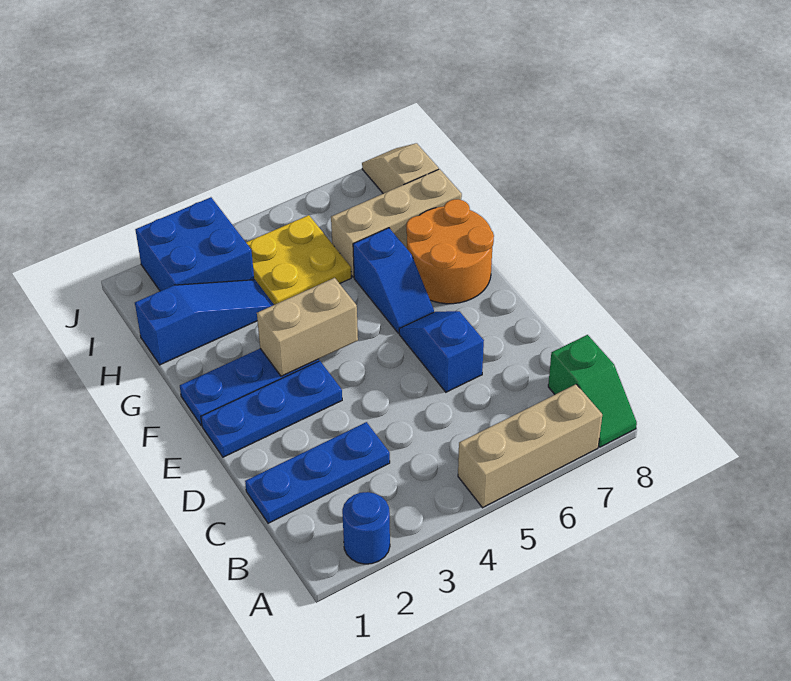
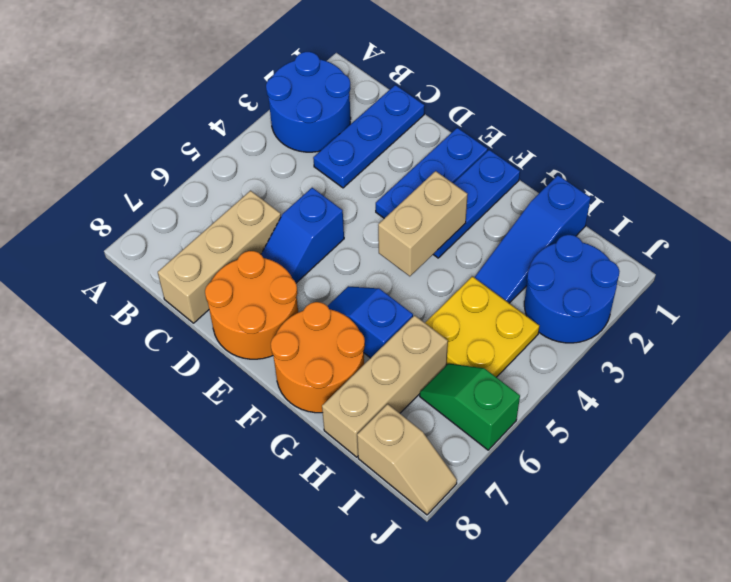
blue 1x1 round brick [342,492,390,564] -> blue 2x2 round brick [266,52,351,152]
tan 1x3 brick [458,384,602,508] -> tan 1x3 brick moved to [158,191,281,323]
green 1x2 slope [548,335,637,447] -> green 1x2 slope moved to [420,363,520,450]
blue 1x2 slope [399,311,484,392] -> blue 1x2 slope turned to [261,188,344,283]
none -> orange 2x2 round brick [205,251,298,359]
blue 2x2 brick [135,197,254,291] -> blue 2x2 round brick [524,235,620,343]

